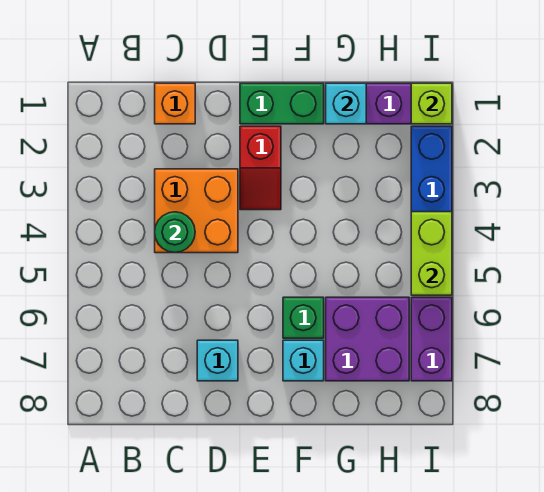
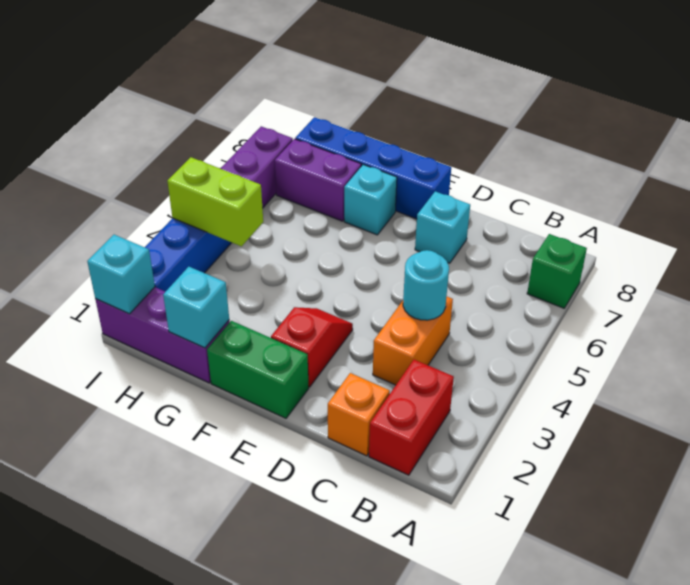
none -> red 1x2 brick [369,360,454,475]
orange 2x2 brick [155,169,238,253] -> orange 1x2 brick [373,296,453,385]
green 1x1 round brick [155,212,195,253] -> cyan 1x1 round brick [403,250,449,320]
none -> blue 1x4 brick [295,117,451,219]
green 1x1 brick [283,297,324,338] -> green 1x1 brick moved to [527,234,587,308]
purple 2x2 brick [326,297,409,381] -> purple 1x2 brick [275,139,361,221]
lime 1x1 brick [411,83,452,124] -> cyan 1x1 brick [87,235,155,314]
lime 1x2 brick [411,212,452,295] -> lime 1x2 brick turned to [167,157,263,246]

